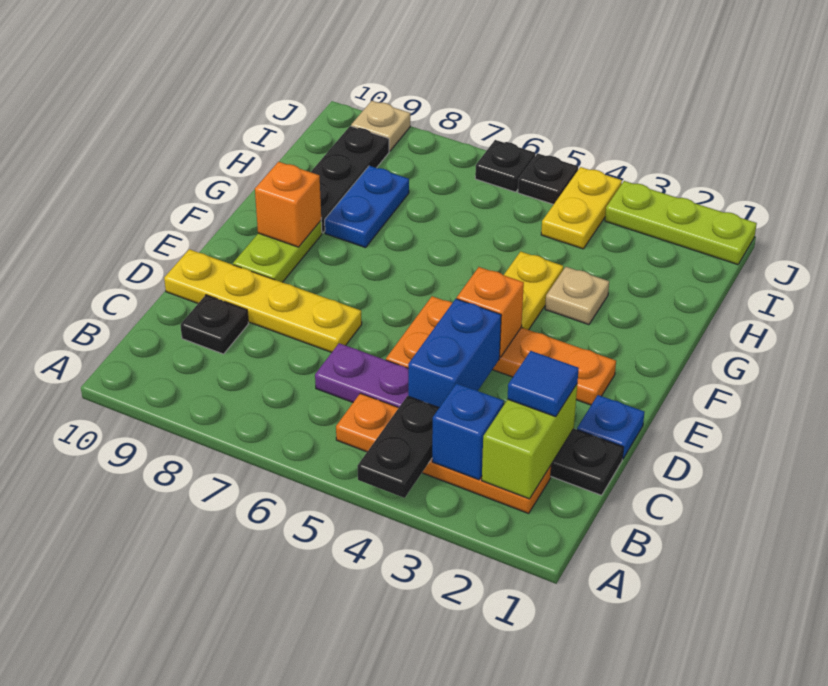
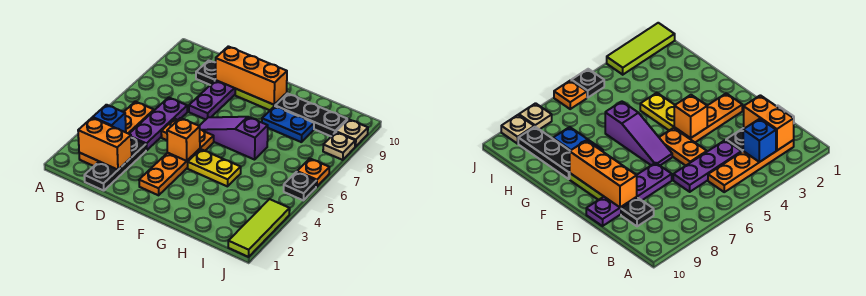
black 1x2 plate [357,396,439,498] -> none
lime 1x2 brick [482,385,577,499] -> orange 1x2 brick [78,118,132,170]
blue 1x1 tile [507,351,579,417] -> none
blue 1x2 brick [408,299,501,407] -> none
blue 1x1 plate [577,395,645,459] -> none
yellow 1x4 plate [164,249,362,352] -> purple 1x4 plate [189,80,235,120]
none -> purple 1x3 slope [200,117,268,160]
orange 1x1 brick [255,162,321,247] -> orange 1x3 brick [216,46,287,105]
tan 1x1 plate [545,267,609,325] -> tan 1x1 plate moved to [323,132,355,160]
yellow 1x2 plate [541,167,622,249] -> none
lime 1x3 plate [605,181,757,265] -> lime 1x3 tile [228,199,290,257]
black 1x1 plate [475,140,535,192] -> orange 1x1 plate [297,158,329,187]

